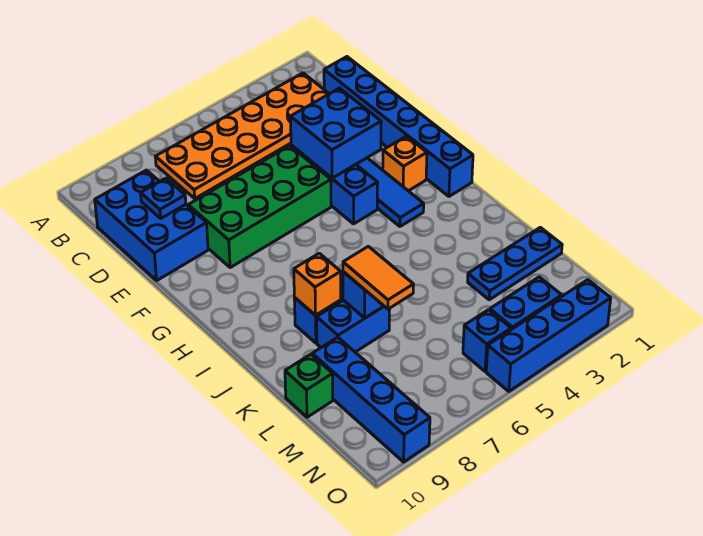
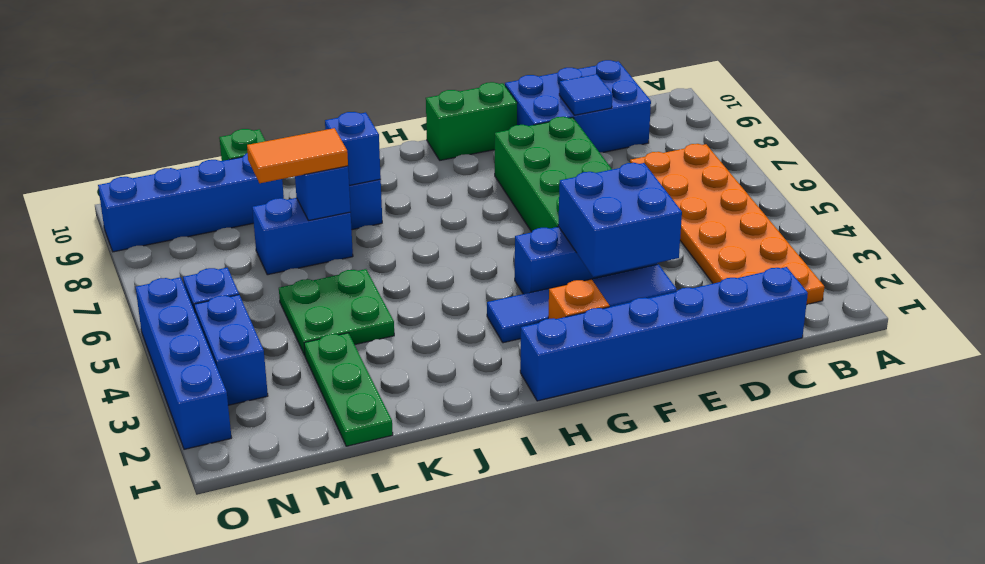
blue 1x1 plate [141,178,186,218] -> blue 1x1 tile [559,74,613,115]
none -> green 1x2 brick [426,82,517,160]
orange 1x1 brick [294,253,341,315] -> blue 1x1 brick [325,112,381,185]
none -> green 2x2 plate [279,269,394,356]
blue 1x2 brick [317,300,390,352] -> blue 1x2 brick turned to [252,198,353,275]
blue 1x3 plate [468,227,562,300] -> green 1x3 plate [304,333,393,446]

